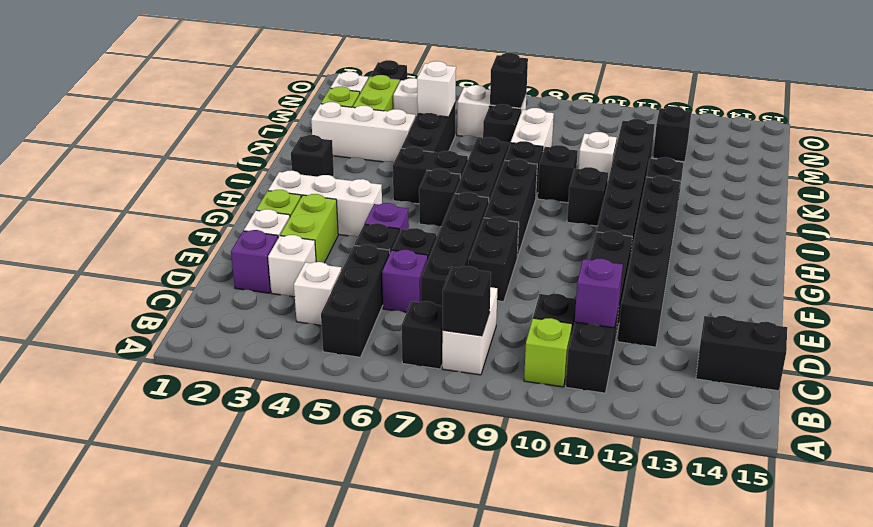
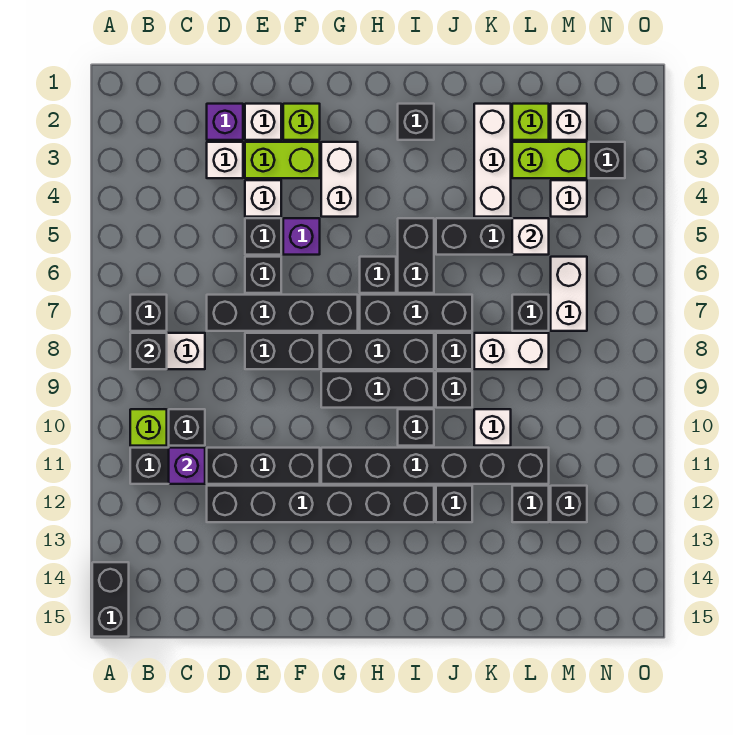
black 1x3 brick [321,245,390,357] -> black 1x3 brick moved to [321,371,434,408]
white 1x1 brick [294,262,342,325] -> white 1x1 brick moved to [245,180,281,217]
black 1x2 brick [696,316,787,391] -> black 1x2 brick moved to [92,562,129,637]
purple 1x1 brick [382,250,428,312] -> none
white 1x3 brick [268,171,382,236] -> white 1x2 brick [321,142,358,217]
black 1x1 brick [490,53,528,108] -> black 1x1 brick moved to [512,486,549,522]

